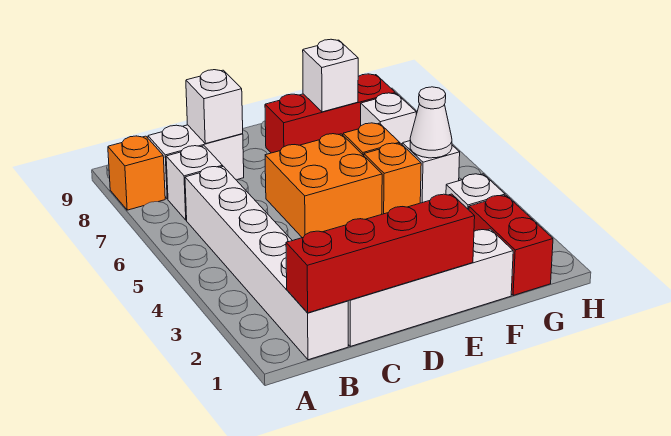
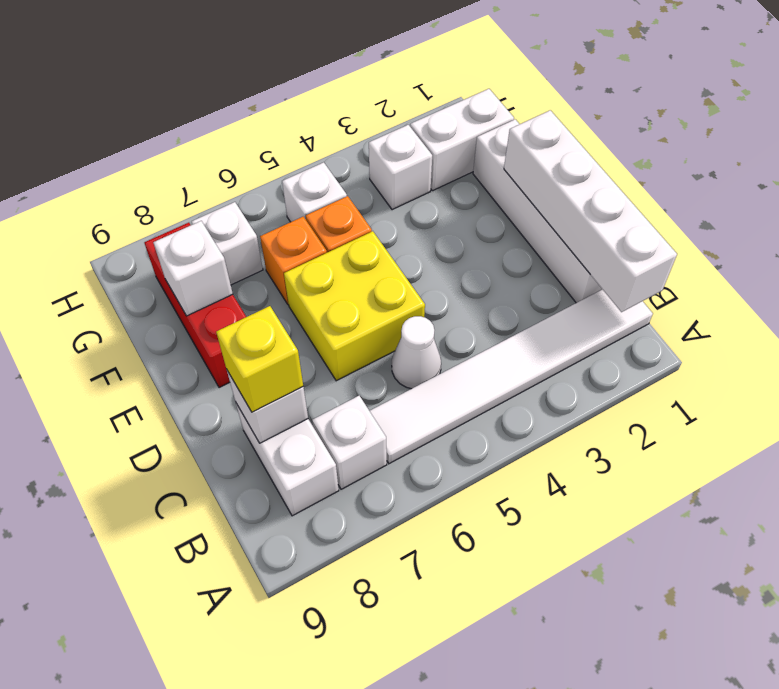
orange 1x1 brick [108,136,165,210] -> none
white 1x6 brick [185,166,348,360] -> white 1x6 tile [370,289,653,464]
red 1x4 brick [286,194,475,313] -> white 1x4 brick [504,110,677,312]
none -> yellow 1x1 brick [216,306,303,412]
orange 2x2 brick [265,134,382,238] -> yellow 2x2 brick [284,231,425,381]
red 1x2 brick [469,195,553,296] -> white 1x2 brick [410,89,514,191]
white 1x1 cone [410,87,452,158] -> white 1x1 cone moved to [392,316,441,389]

